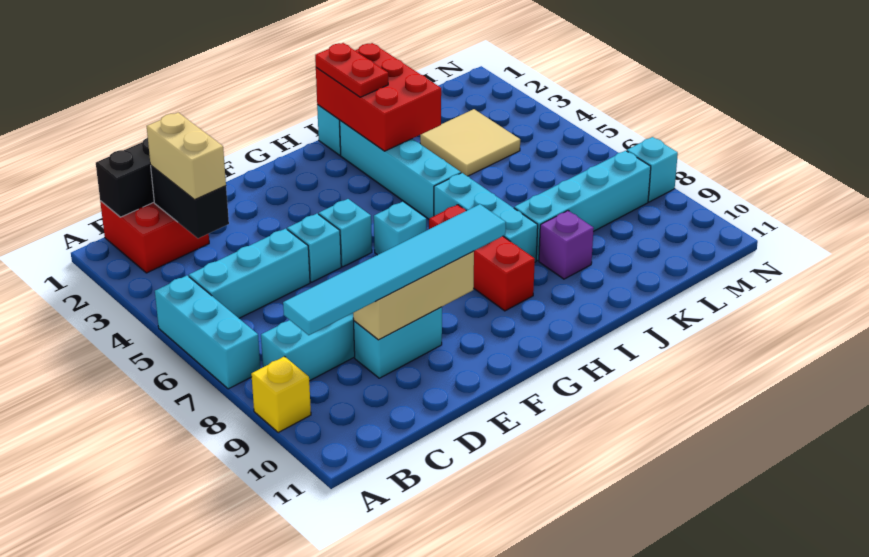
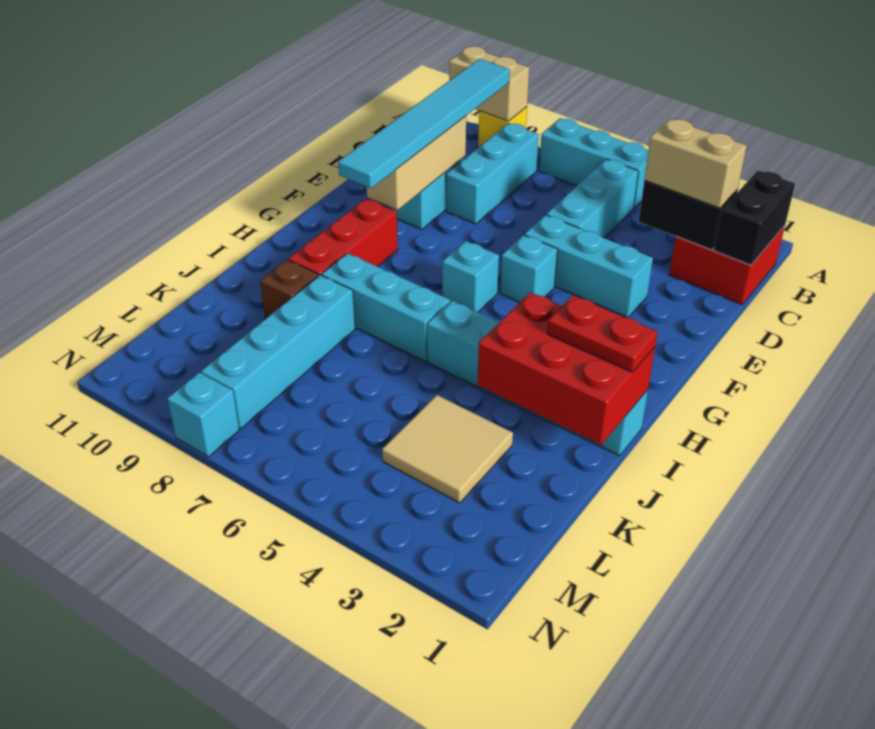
none -> tan 1x2 brick [449,46,529,121]
cyan 1x1 brick [287,214,341,282] -> cyan 1x3 brick [525,215,653,318]
red 1x3 brick [429,205,535,311] -> red 1x3 brick turned to [289,199,398,275]
purple 1x1 brick [539,211,594,279] -> brown 1x1 brick [260,259,319,319]

